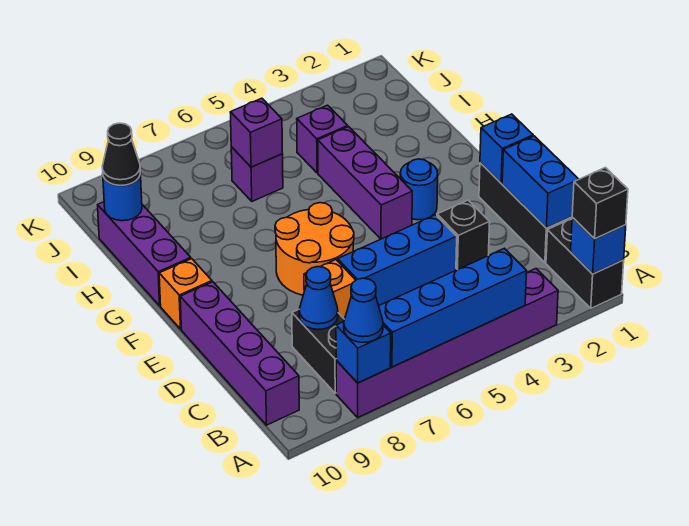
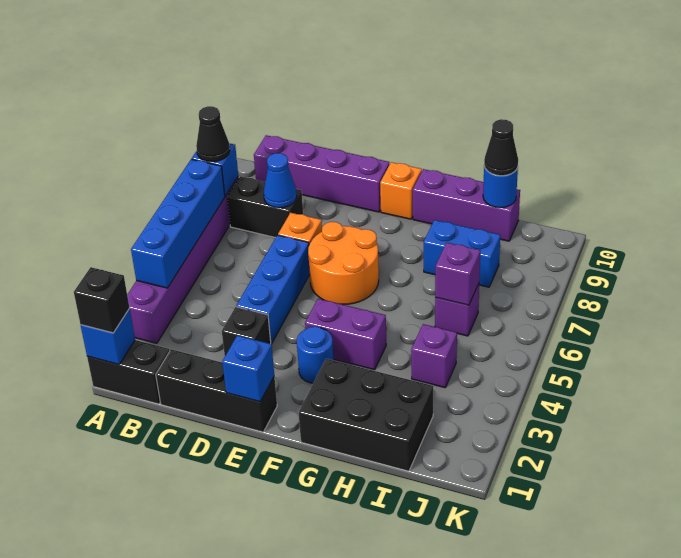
blue 1x1 cone [344,278,383,342] -> black 1x1 cone [196,106,230,162]
blue 1x2 brick [502,136,579,228] -> blue 1x2 brick moved to [424,220,500,287]
purple 1x3 brick [318,127,412,239] -> purple 1x2 brick [305,299,386,370]
none -> black 2x3 brick [299,359,433,471]

